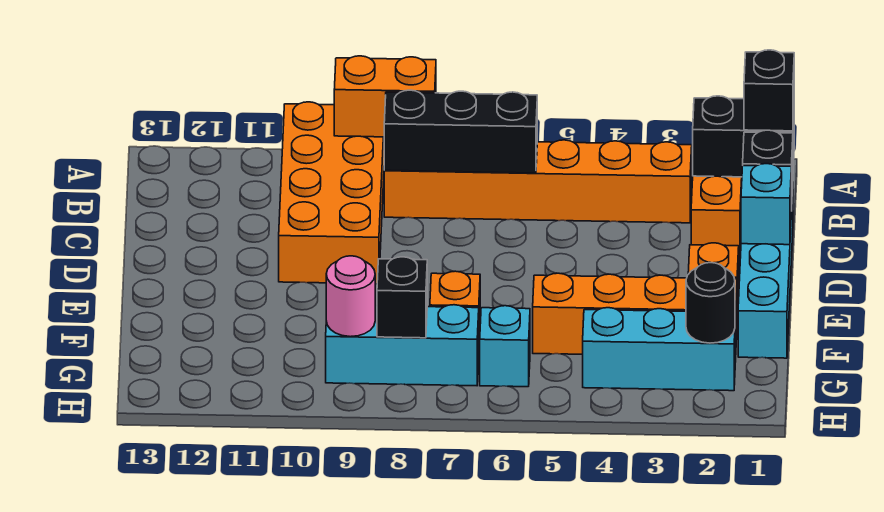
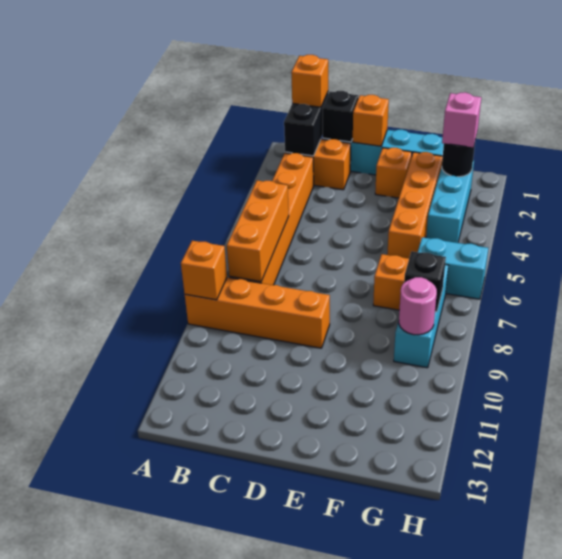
orange 1x2 brick [334,56,436,137] -> orange 1x1 brick [181,241,227,300]
orange 2x4 brick [279,102,384,284] -> orange 1x4 brick [185,277,330,348]
black 1x1 brick [744,50,794,131] -> orange 1x1 brick [291,55,328,107]
black 1x3 brick [384,90,537,173] -> orange 1x3 brick [227,180,289,282]
cyan 1x1 brick [741,164,791,245] -> orange 1x1 brick [353,95,389,146]
none -> pink 1x1 brick [442,92,481,147]
cyan 1x1 brick [480,306,530,387] -> cyan 1x2 brick [418,237,488,299]

